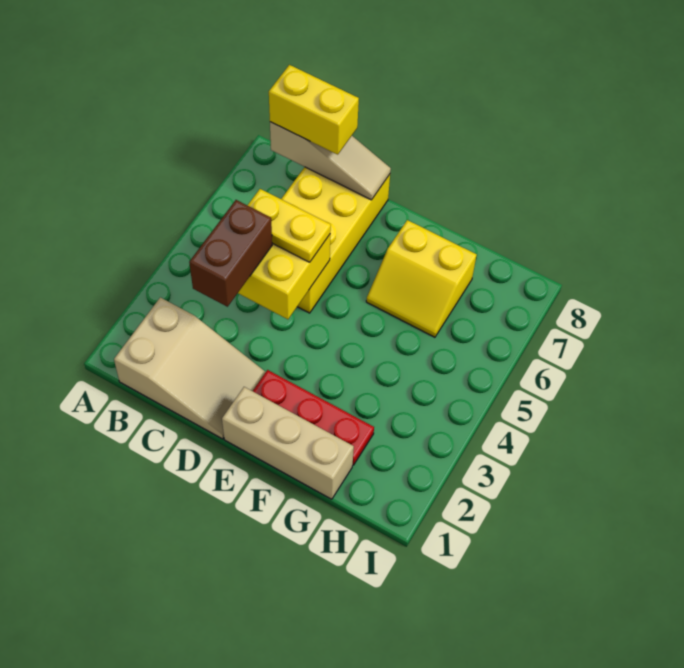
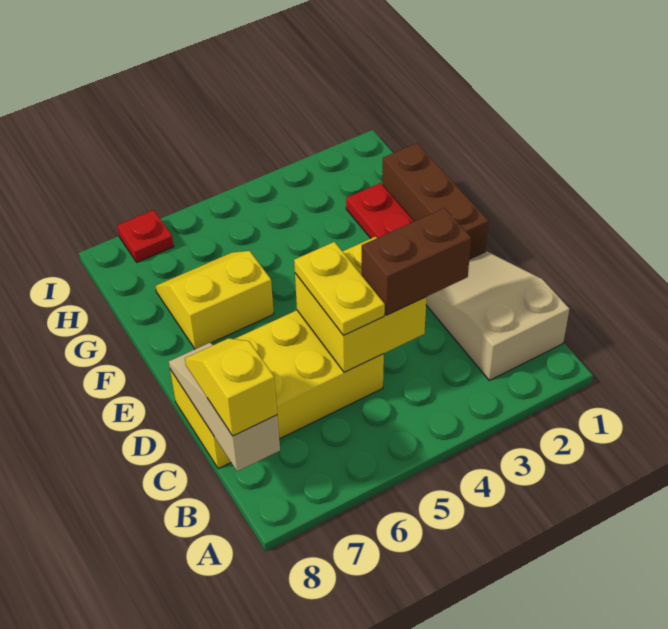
yellow 1x2 brick [269,65,359,155] -> yellow 1x2 slope [185,338,277,436]
tan 1x3 brick [222,387,354,499] -> brown 1x3 brick [382,143,489,259]
yellow 2x2 slope [366,220,477,337] -> yellow 2x2 slope turned to [156,251,274,349]
none -> red 1x1 plate [117,210,174,262]

